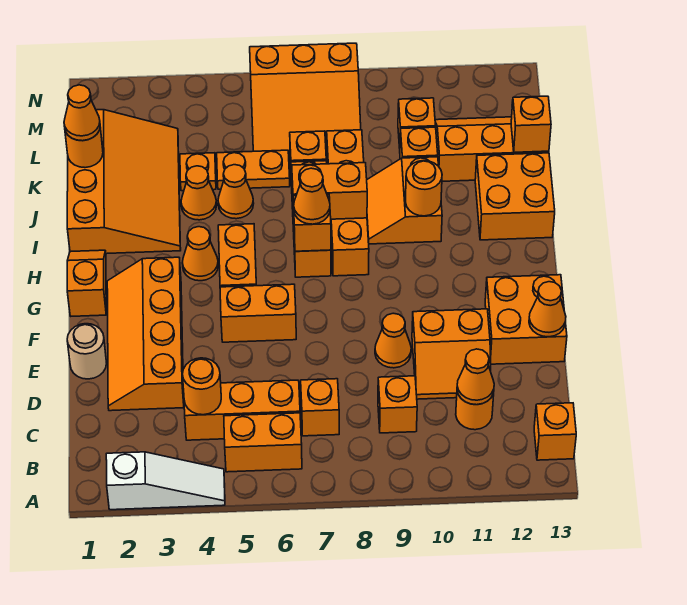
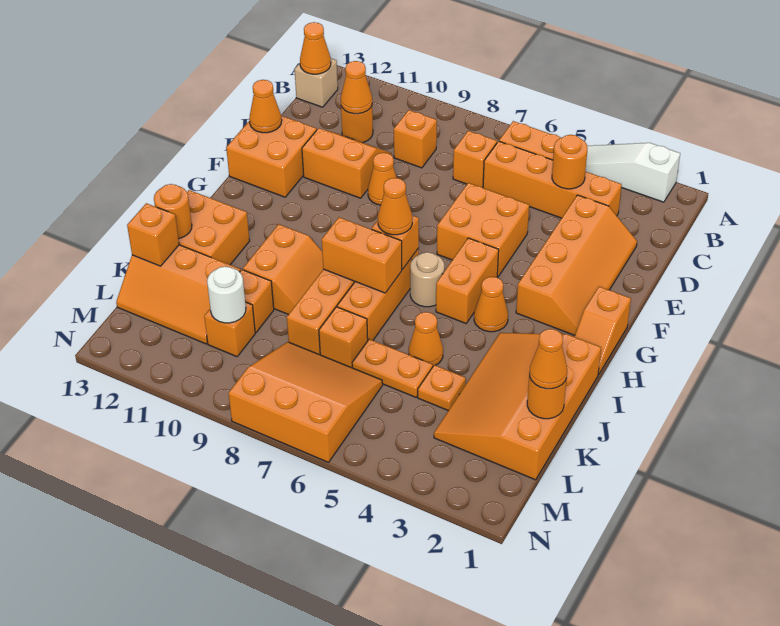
orange 1x1 brick [534,403,576,460] -> tan 1x1 brick [295,59,338,107]
orange 1x3 brick [184,380,300,440] -> orange 1x4 brick [483,141,622,218]
tan 1x1 round brick [67,324,107,379] -> tan 1x1 round brick moved to [410,252,444,307]
orange 1x2 brick [220,284,296,342] -> orange 2x2 brick [437,183,529,277]
orange 1x1 round brick [406,161,442,216] -> orange 1x1 round brick moved to [154,184,192,239]
orange 1x1 cone [181,166,217,220] -> orange 1x1 cone moved to [300,22,331,74]
none -> white 1x1 round brick [207,266,246,323]

